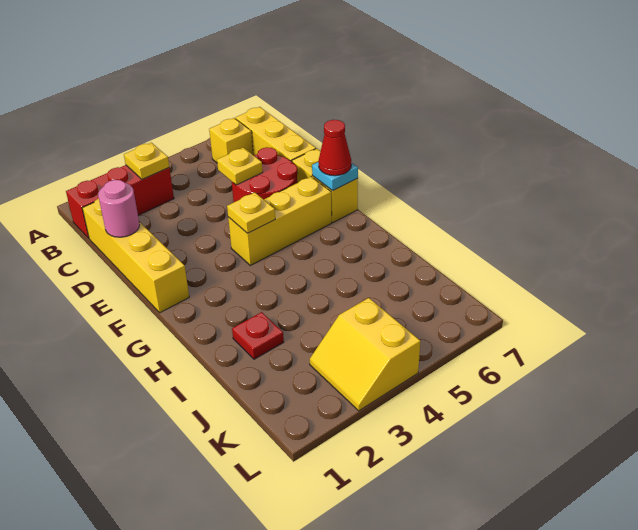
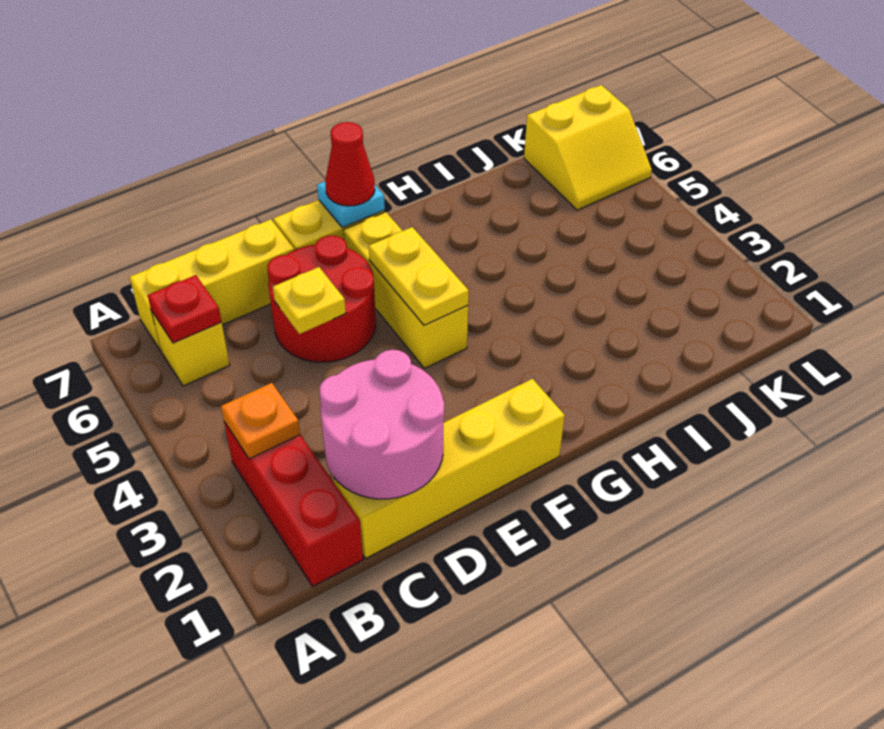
yellow 1x1 plate [124,143,169,179] -> orange 1x1 plate [221,383,300,459]
pink 1x1 round brick [98,180,140,237] -> pink 2x2 round brick [320,350,444,499]
yellow 1x1 plate [227,193,275,233] -> yellow 1x2 plate [369,227,469,325]
red 1x1 plate [232,312,284,359] -> red 1x1 plate moved to [148,275,222,343]
yellow 2x2 slope [310,298,420,411] -> yellow 2x2 slope moved to [524,85,652,210]

